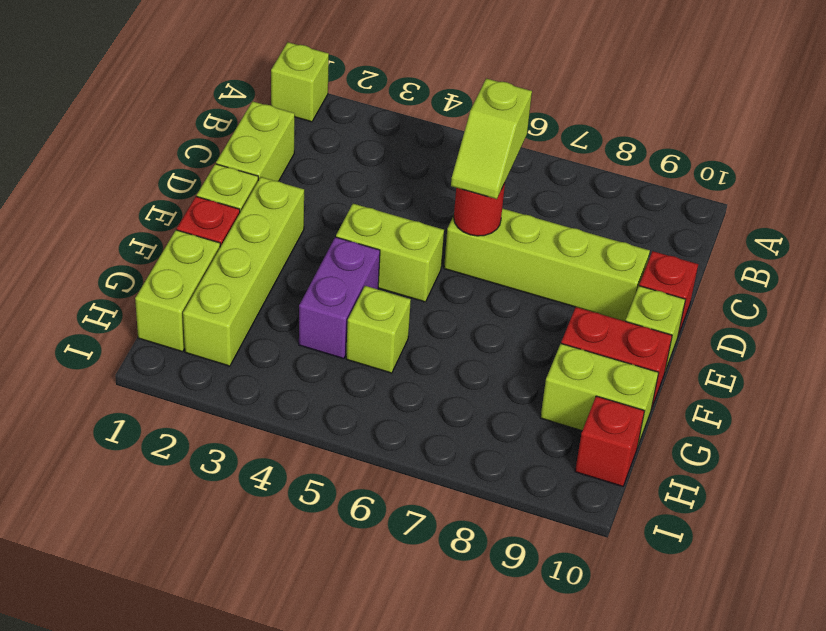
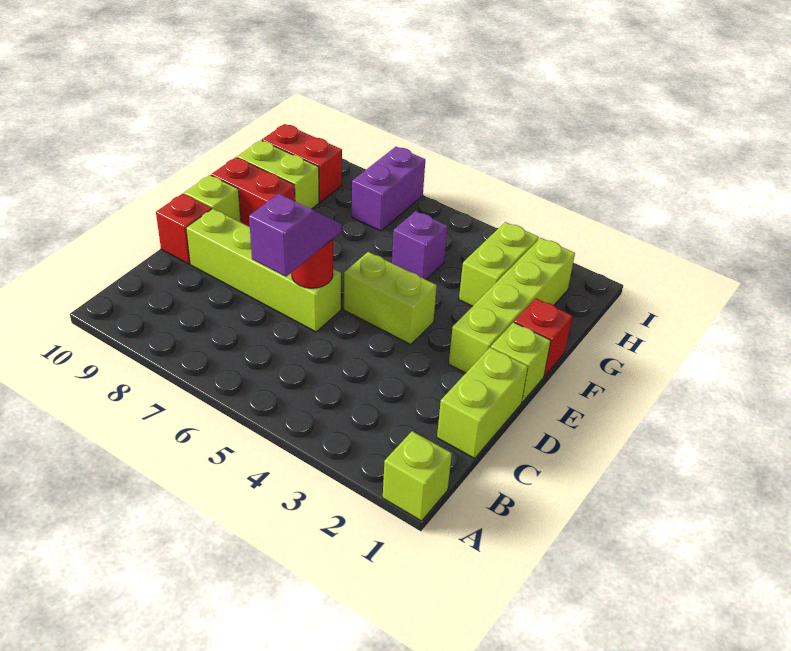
lime 1x2 slope [451,78,532,199] -> purple 1x2 slope [249,194,341,277]
purple 1x2 brick [299,237,380,359] -> purple 1x2 brick moved to [352,147,425,231]
lime 1x2 brick [135,230,220,352] -> lime 1x2 brick moved to [459,222,539,306]
lime 1x1 brick [346,286,411,373] -> purple 1x1 brick [392,211,448,279]
red 1x1 brick [575,396,644,486] -> red 1x2 brick [262,124,342,202]

